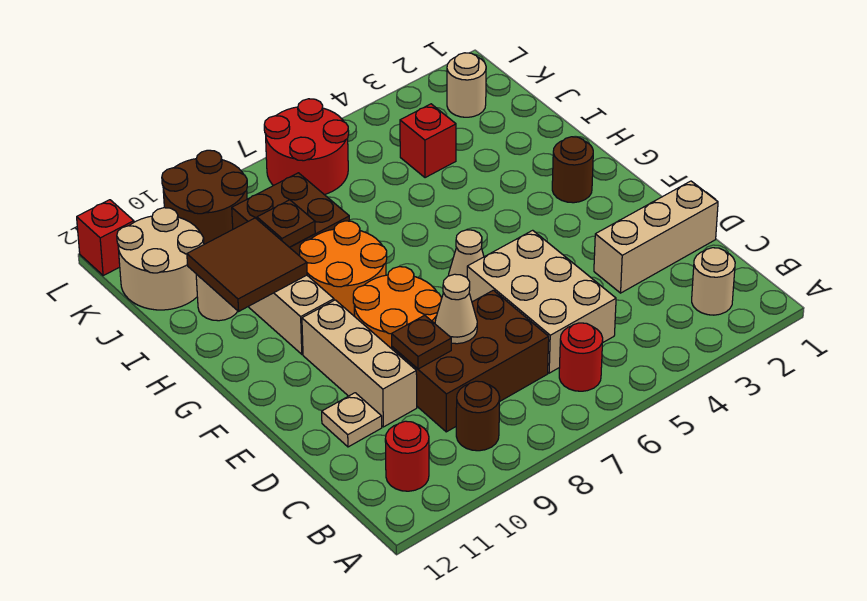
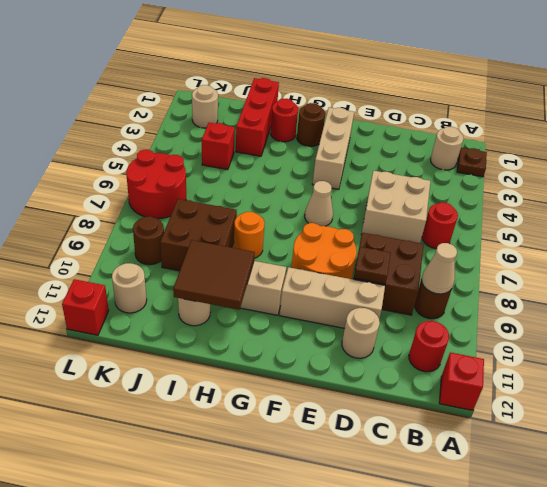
none -> red 1x1 brick [439,352,484,411]
tan 2x3 brick [467,230,616,373] -> tan 2x2 brick [361,171,430,243]
brown 2x3 brick [392,290,549,432] -> brown 2x2 brick [353,233,424,315]
tan 1x3 brick [594,181,718,293] -> tan 1x3 brick moved to [312,107,354,189]
tan 1x1 cone [435,274,477,344] -> tan 1x1 cone moved to [422,243,457,294]
tan 1x1 plate [322,393,382,447] -> tan 1x1 round brick [342,308,380,358]
orange 2x2 round brick [300,221,387,316] -> orange 1x1 round brick [234,212,265,258]
none -> red 1x1 round brick [271,99,298,142]
none -> red 1x3 brick [236,78,279,156]
brown 1x1 plate [257,200,315,247] -> brown 1x1 plate moved to [457,148,487,177]
tan 2x2 round brick [117,208,204,310] -> tan 1x1 round brick [112,263,147,313]
brown 2x2 round brick [162,150,247,244] -> brown 1x1 round brick [133,216,164,265]

